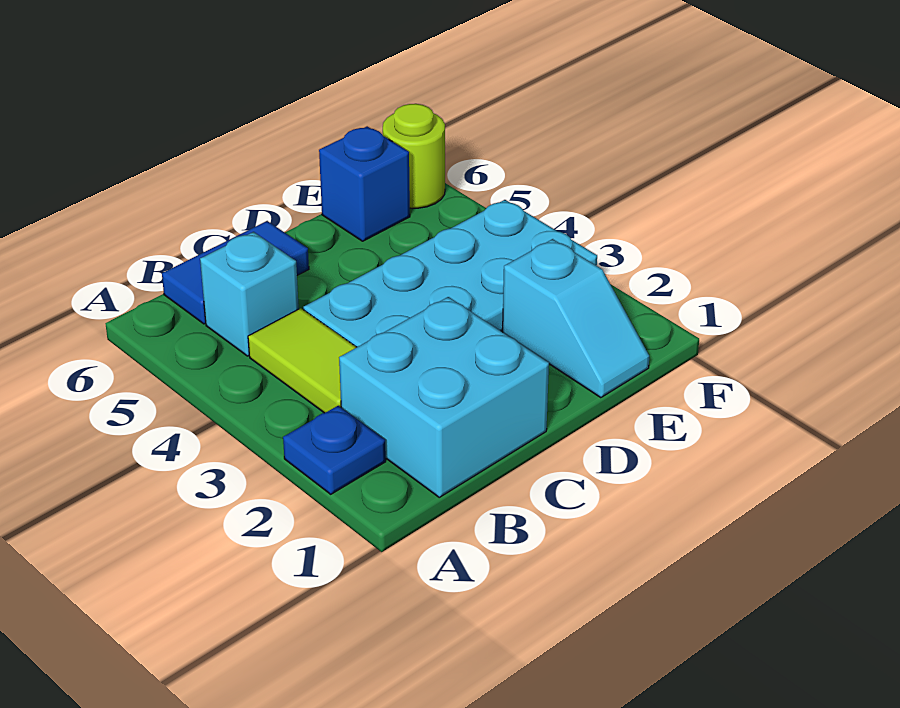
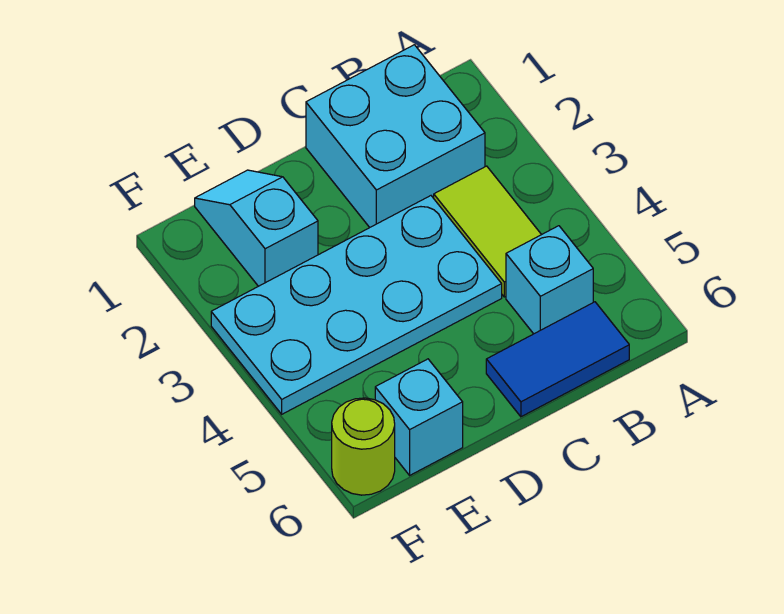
blue 1x1 plate [283,406,386,494] -> none
blue 1x1 brick [319,126,410,241] -> cyan 1x1 brick [375,359,463,475]

